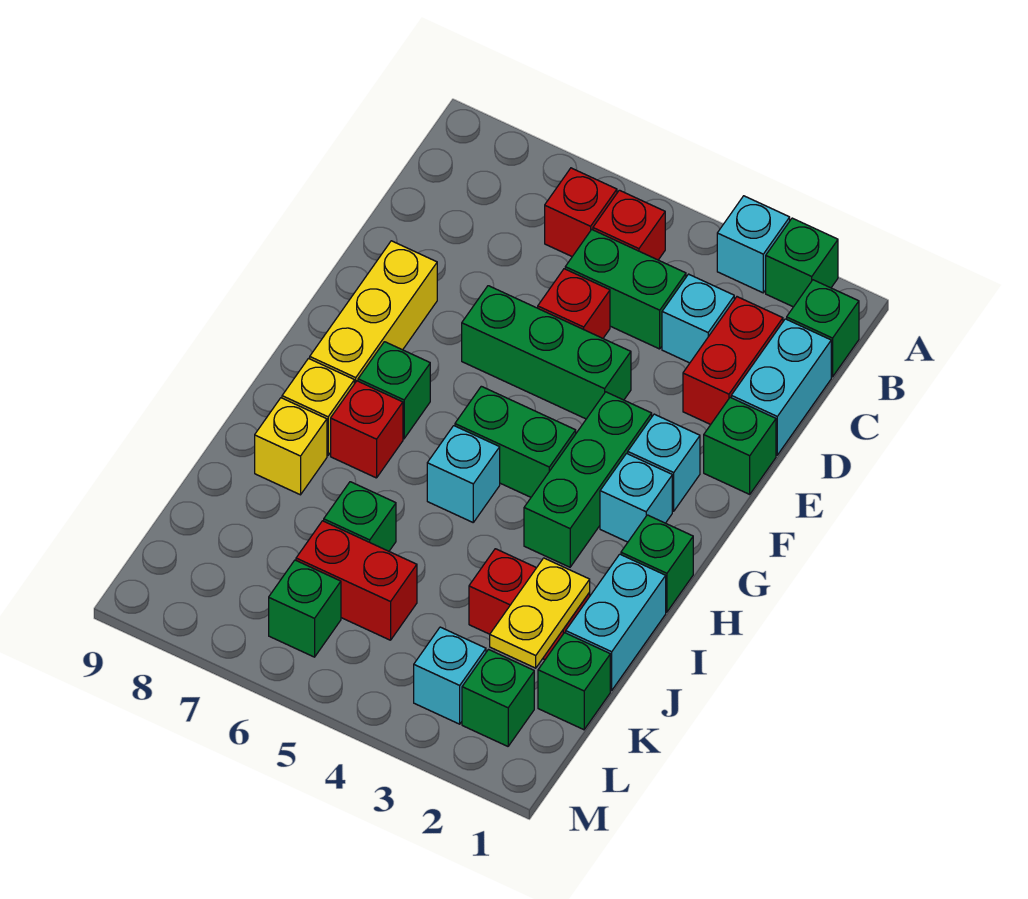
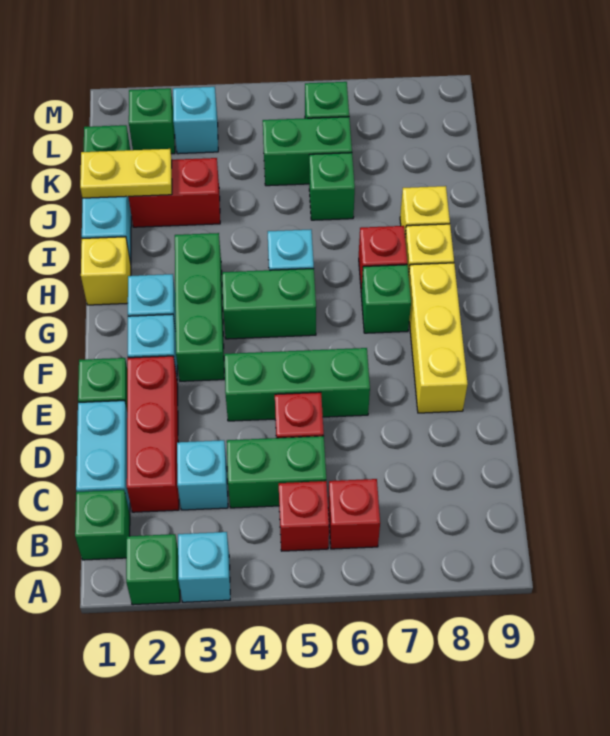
red 1x2 brick [683,297,783,425] -> red 1x3 brick [127,356,179,512]
green 1x1 brick [621,515,693,612] -> yellow 1x1 brick [81,237,131,305]
yellow 1x2 plate [490,558,590,668] -> yellow 1x2 plate turned to [80,149,172,198]
red 1x2 brick [296,521,417,640] -> green 1x2 brick [263,117,352,186]

